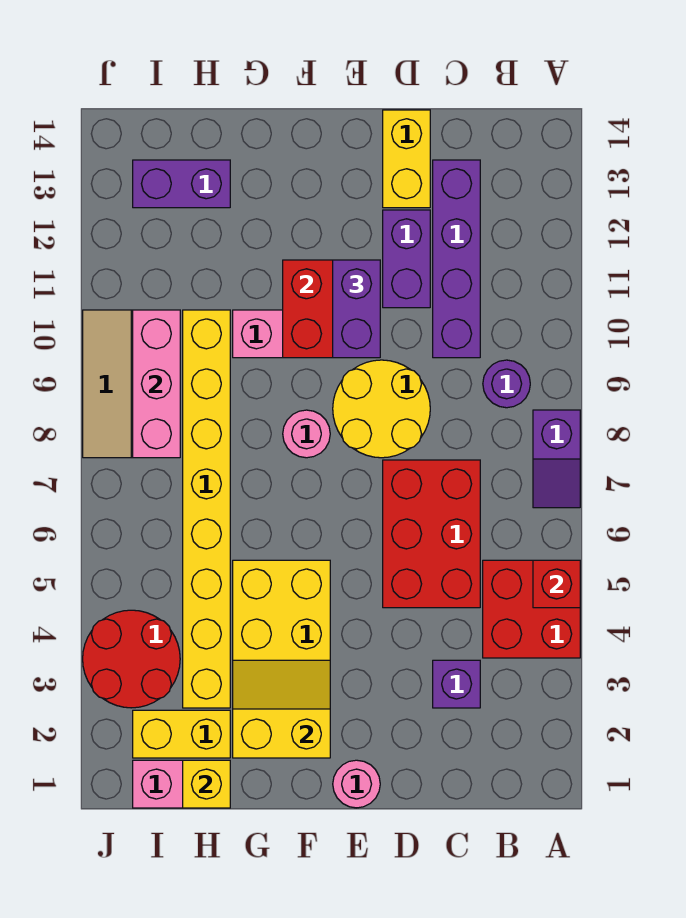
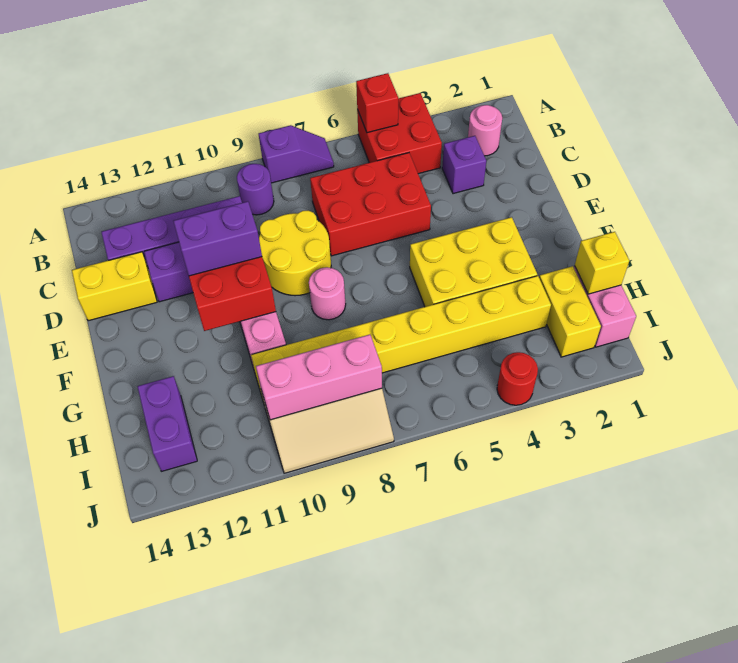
pink 1x1 round brick [333,760,380,808] -> pink 1x1 round brick moved to [468,105,502,156]
yellow 2x2 slope [233,660,330,758] -> none
red 2x2 round brick [83,610,180,708] -> red 1x1 round brick [497,352,538,405]

